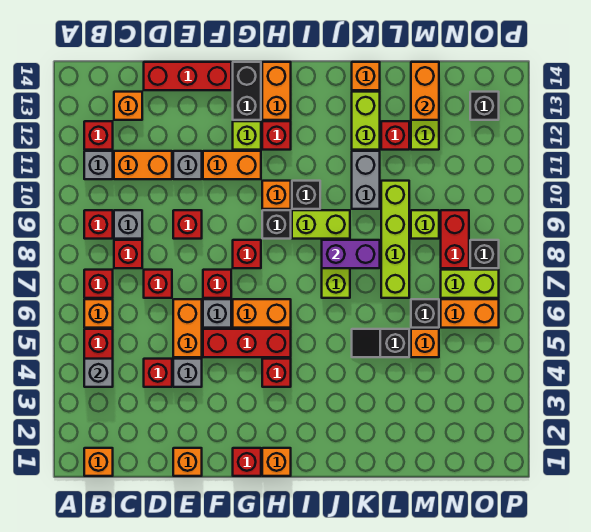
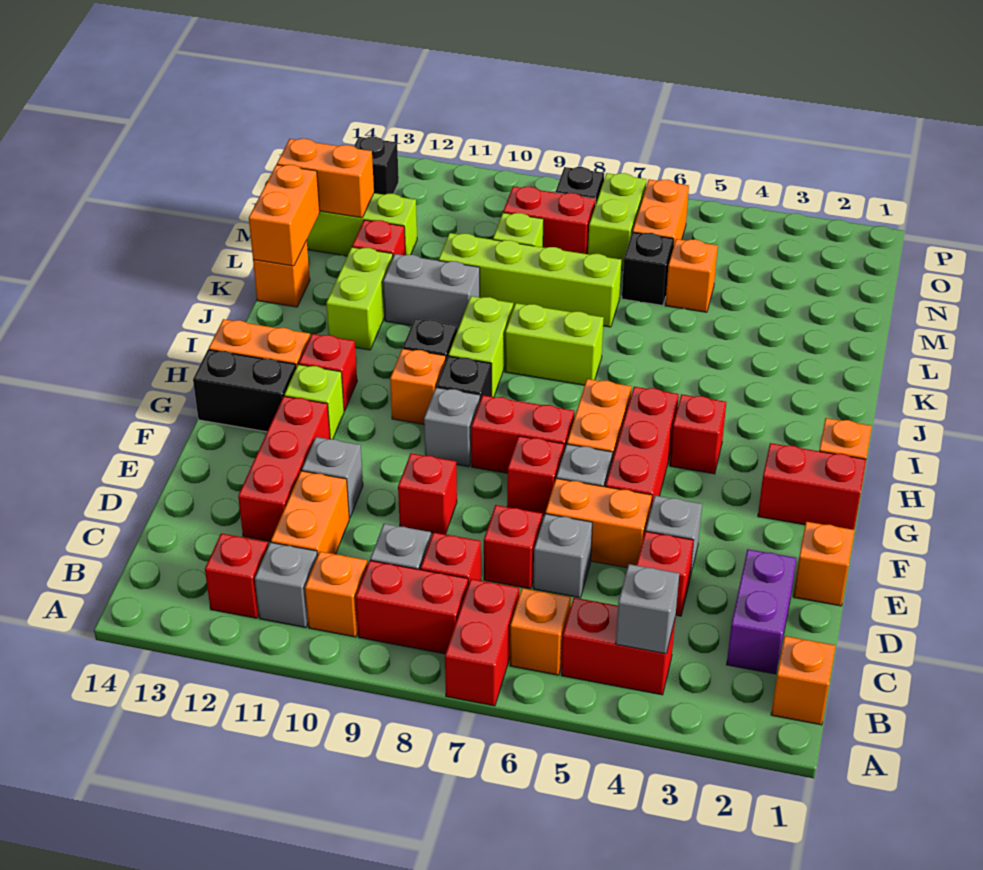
red 1x1 brick [84,270,113,298] -> red 1x2 brick [445,579,519,706]
red 1x1 brick [84,210,113,239] -> red 1x2 brick [356,561,468,654]
orange 1x1 brick [114,92,142,120] -> orange 1x1 brick moved to [305,551,367,637]
none -> grey 1x1 brick [533,514,592,598]
red 1x3 brick [144,62,231,90] -> red 1x3 brick moved to [238,396,330,542]
orange 1x2 brick [203,151,261,179] -> orange 1x2 brick moved to [249,165,320,266]
red 1x1 brick [233,448,261,476] -> red 1x2 brick [758,443,866,530]
red 1x1 brick [233,240,261,268] -> red 1x2 brick [471,395,574,473]
none -> grey 1x1 brick [424,388,480,467]
purple 1x2 brick [322,240,380,268] -> purple 1x2 brick moved to [727,549,796,674]
black 1x2 slope [352,329,409,357] -> none
lime 1x2 brick [352,92,380,150] -> lime 1x2 brick turned to [326,247,393,350]

